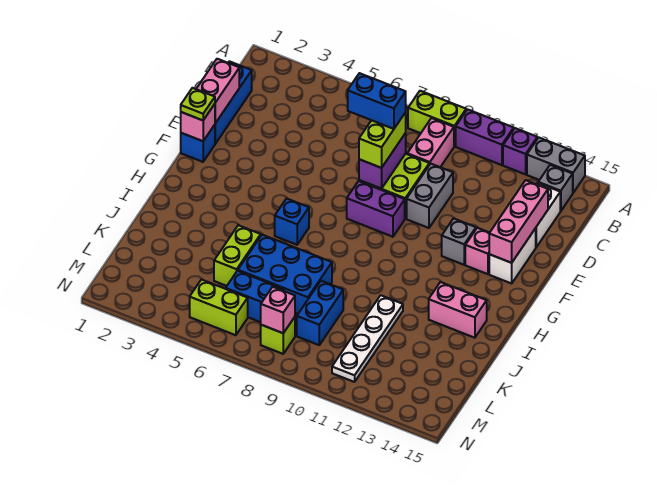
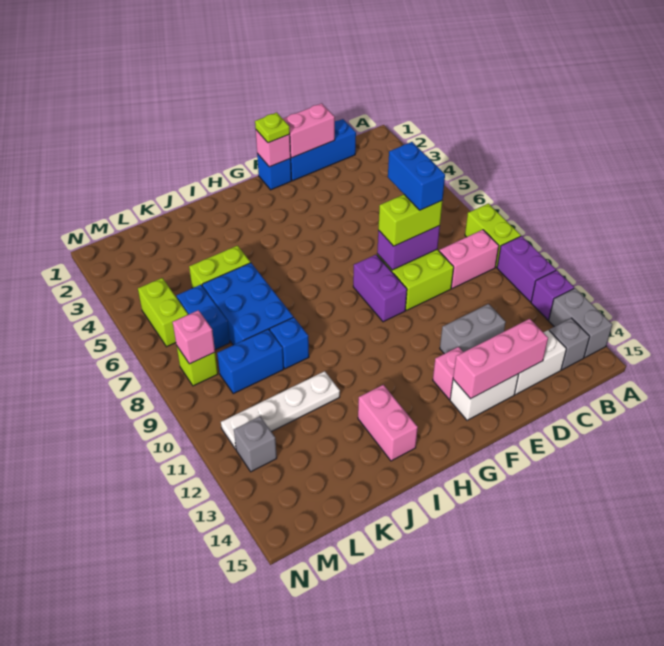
grey 1x2 brick [407,164,453,228] -> grey 1x2 brick moved to [440,304,506,354]
grey 1x1 brick [442,218,476,265] -> grey 1x1 brick moved to [234,417,277,472]
blue 1x1 brick [275,199,309,245] -> blue 1x1 brick moved to [270,317,309,369]

